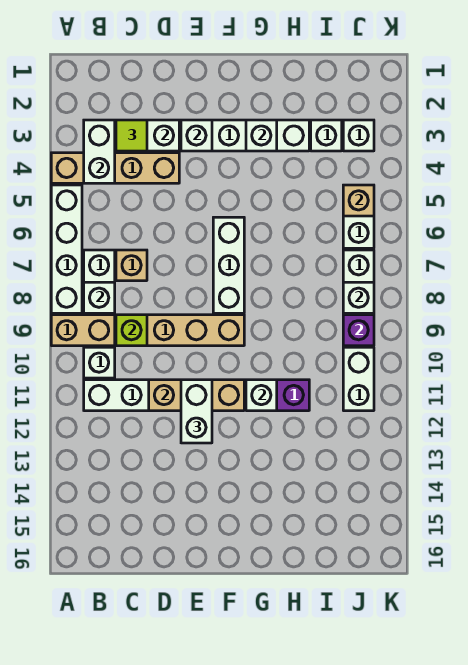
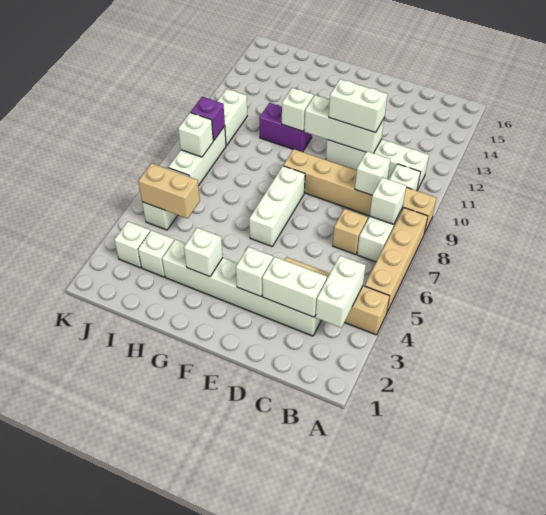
white 1x4 brick [51,185,82,313] -> tan 1x4 brick [365,208,428,312]
lime 1x1 tile [116,120,147,151] -> none
lime 1x1 brick [116,315,147,346] -> white 1x1 brick [355,151,390,195]
tan 1x3 brick [149,380,244,411] -> white 1x3 brick [304,95,384,153]
white 1x2 brick [181,380,212,443] -> white 1x2 brick turned to [329,79,388,133]
tan 1x1 brick [343,185,374,216] -> tan 1x2 brick [138,163,200,219]

